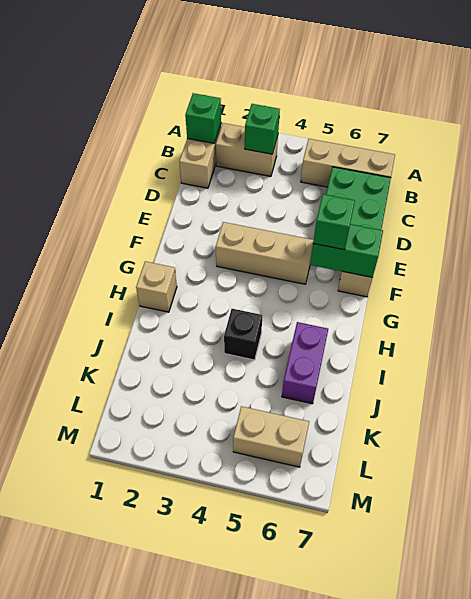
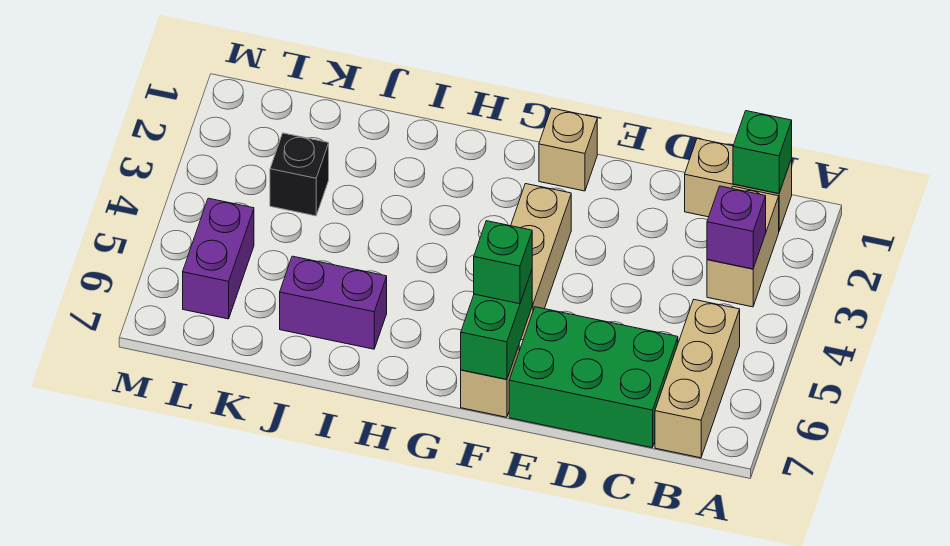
green 1x1 brick [245,104,280,154] -> purple 1x1 brick [707,186,766,269]
tan 1x1 brick [136,261,177,312] -> tan 1x1 brick moved to [539,108,597,191]
black 1x1 brick [224,309,262,360] -> black 1x1 brick moved to [270,133,329,216]
tan 1x2 brick [233,406,309,467] -> purple 1x2 brick [183,198,254,319]

